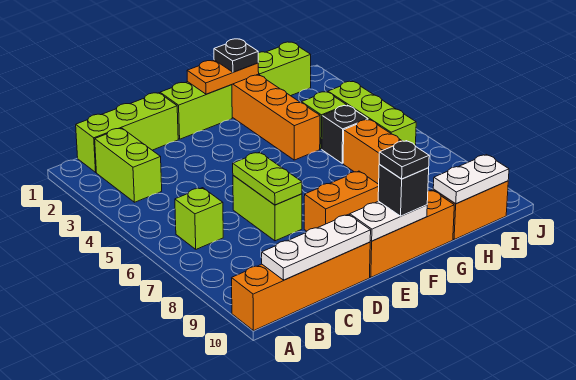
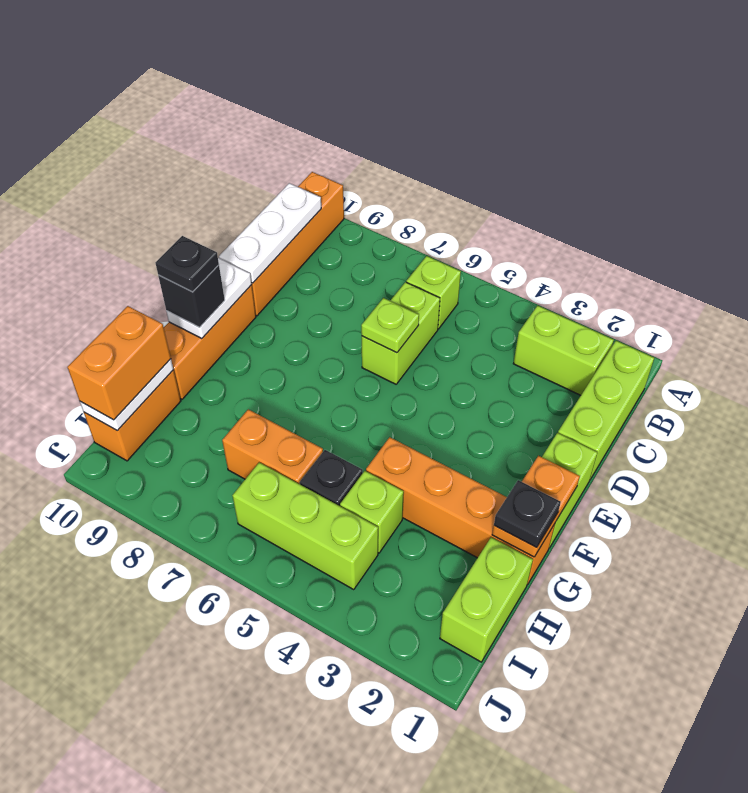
lime 1x2 brick [233,175,302,241] -> lime 1x2 brick turned to [362,282,440,384]
lime 1x2 plate [233,152,302,205] -> lime 1x1 plate [361,298,419,353]
orange 1x2 brick [304,171,379,231] -> orange 1x2 brick moved to [67,306,171,420]

